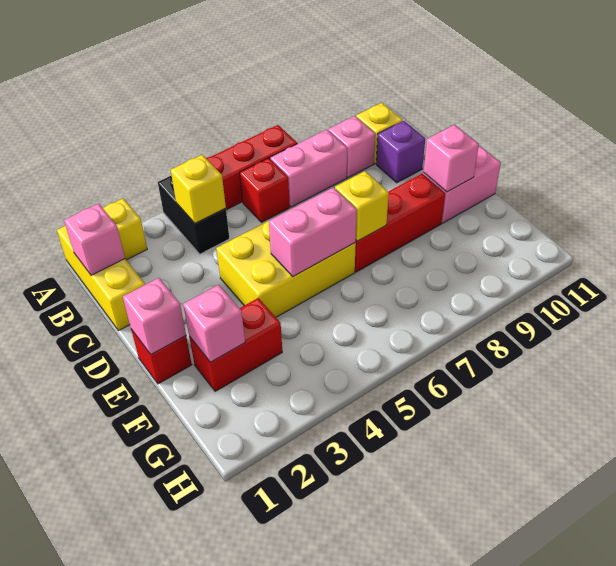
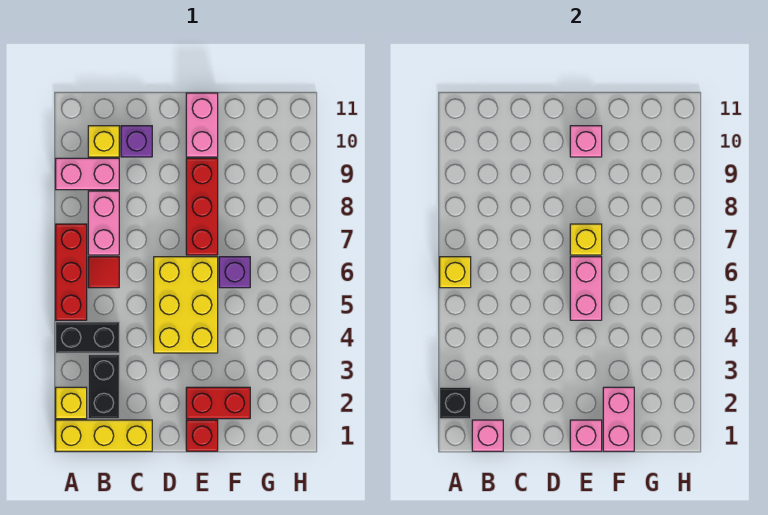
none -> black 1x1 brick [440,387,471,419]
none -> black 1x2 brick [88,355,119,419]
yellow 1x1 brick [171,155,226,223] -> yellow 1x1 brick moved to [440,257,471,288]
red 1x1 brick [240,158,290,222] -> red 1x1 tile [88,257,119,288]
pink 1x1 brick [328,116,375,178] -> pink 1x2 brick [56,158,119,190]
red 1x2 brick [189,298,282,391] -> red 1x2 brick turned to [186,387,250,419]
pink 1x1 brick [183,285,245,362] -> pink 1x2 brick [603,387,634,451]
none -> purple 1x1 brick [219,257,250,288]

